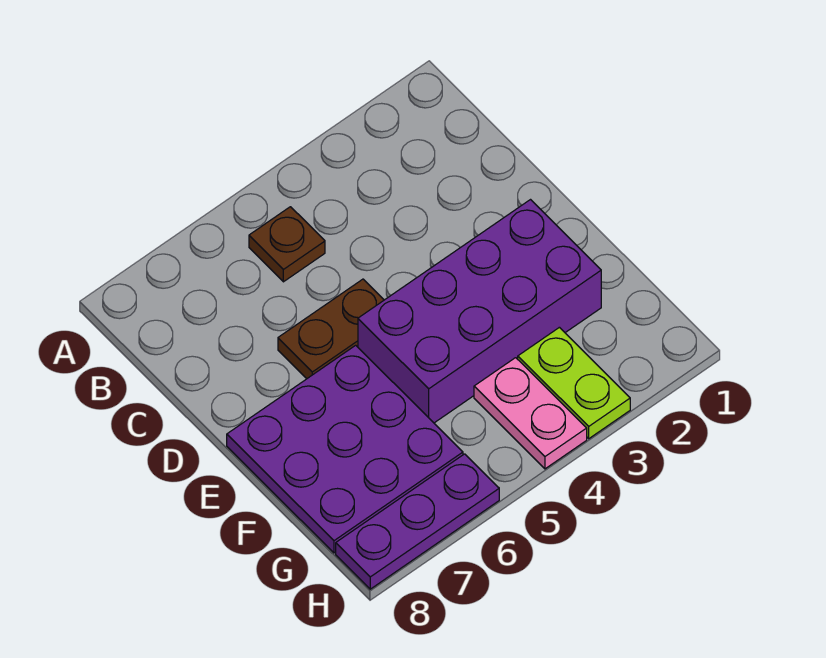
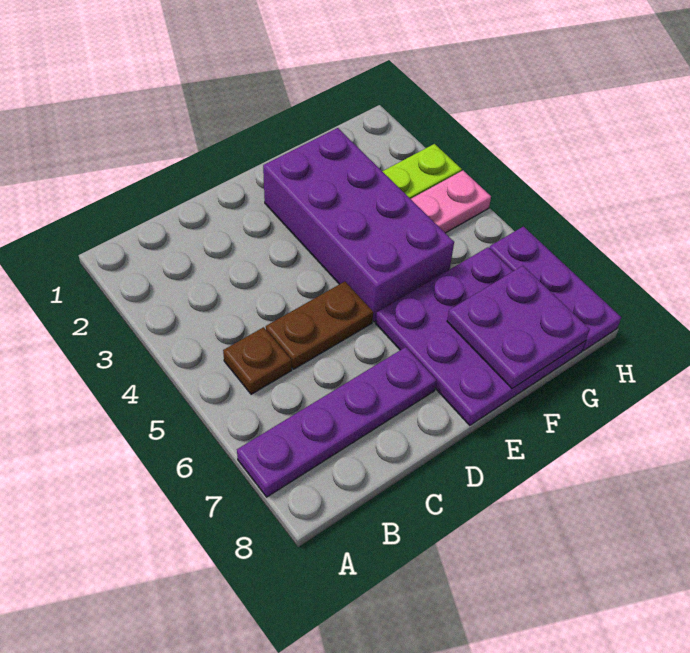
none -> purple 1x4 plate [237,347,437,497]
brown 1x2 plate [278,279,384,379] -> brown 1x2 plate turned to [266,281,373,369]
none -> purple 2x2 plate [447,266,590,388]

